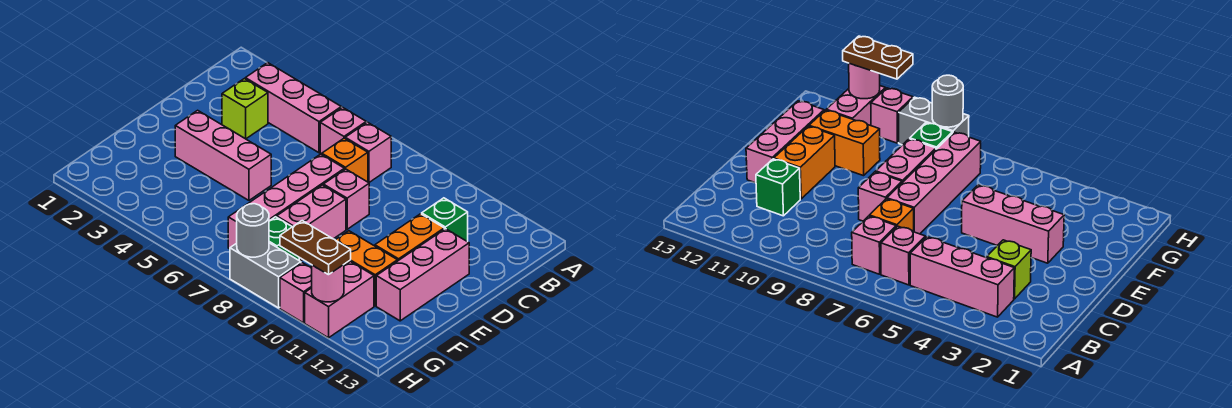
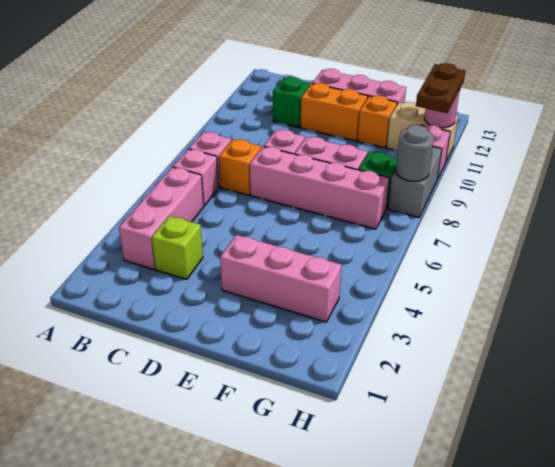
pink 1x3 brick [175,110,271,200] -> pink 1x3 brick turned to [220,235,342,322]
orange 1x2 brick [336,231,398,306] -> orange 1x1 brick [357,96,397,148]
pink 1x2 brick [305,262,374,338] -> tan 1x2 brick [387,102,458,161]

